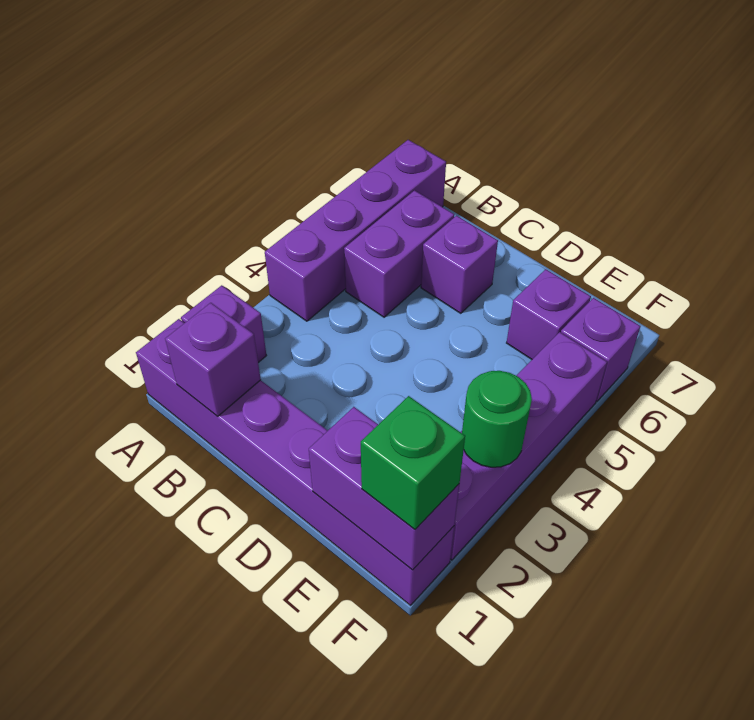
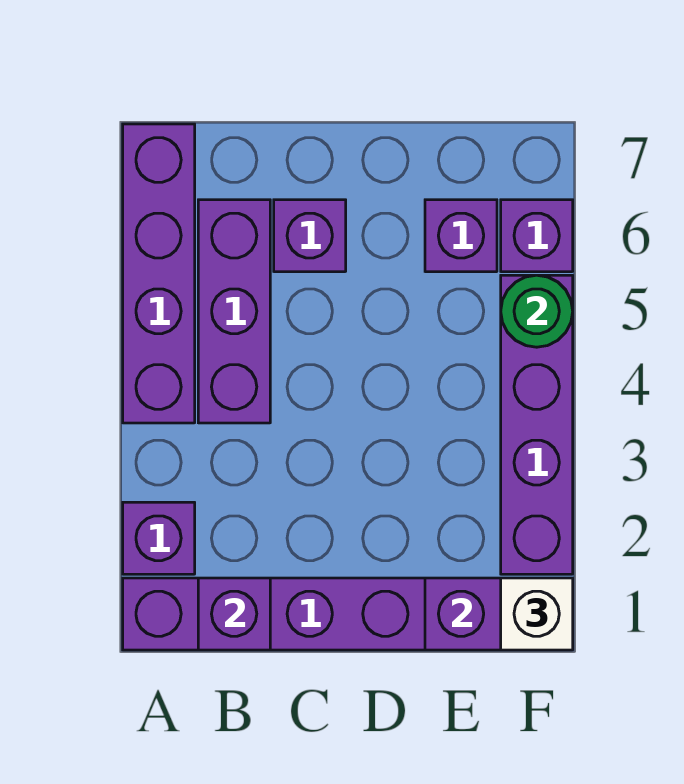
purple 1x2 brick [344,190,454,317] -> purple 1x3 brick [198,200,270,423]
green 1x1 brick [361,396,465,529] -> white 1x1 brick [501,578,573,650]
green 1x1 round brick [462,371,532,467] -> green 1x1 round brick moved to [501,275,573,347]

